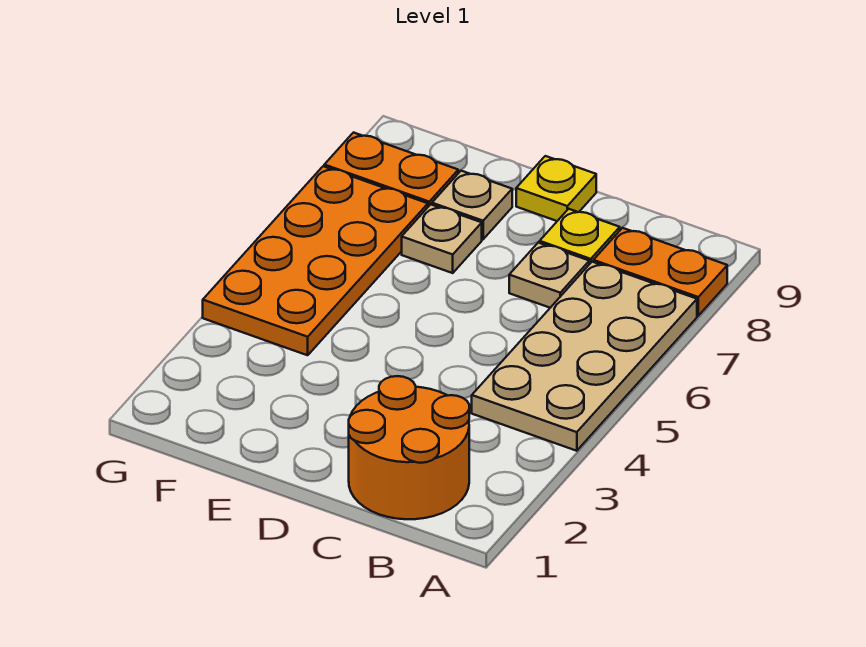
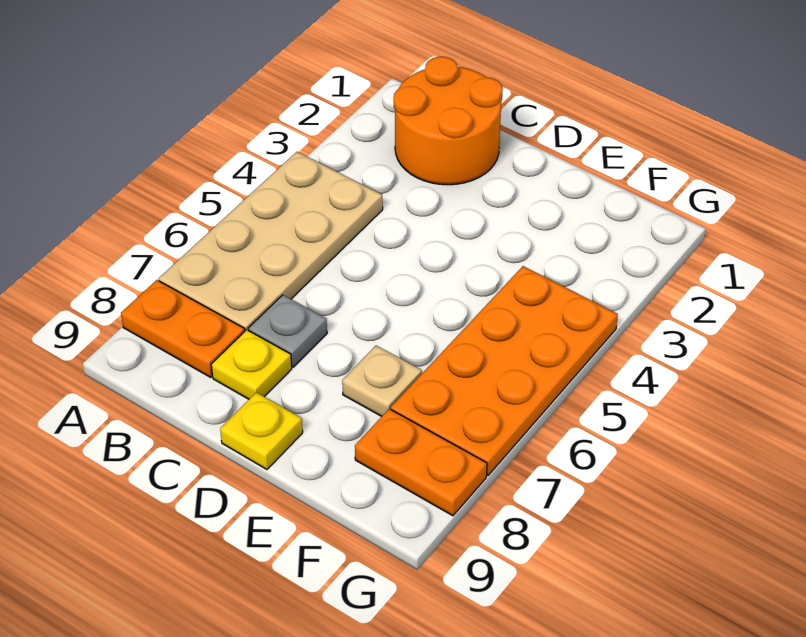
tan 1x1 plate [509,243,589,308] -> grey 1x1 plate [249,295,327,367]
tan 1x1 plate [432,171,512,239] -> none

